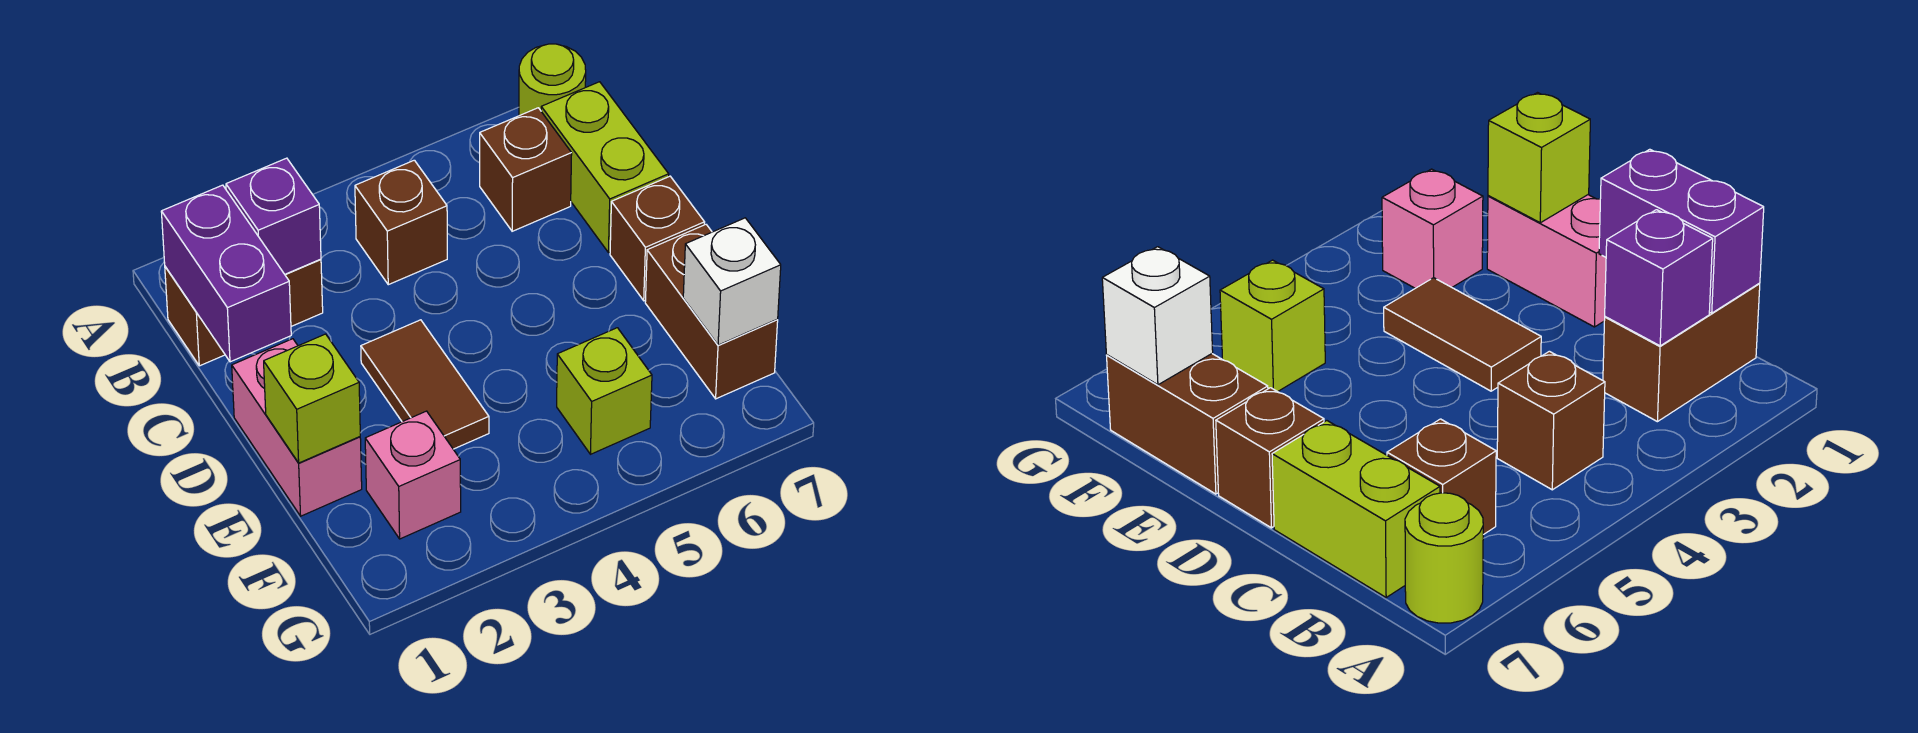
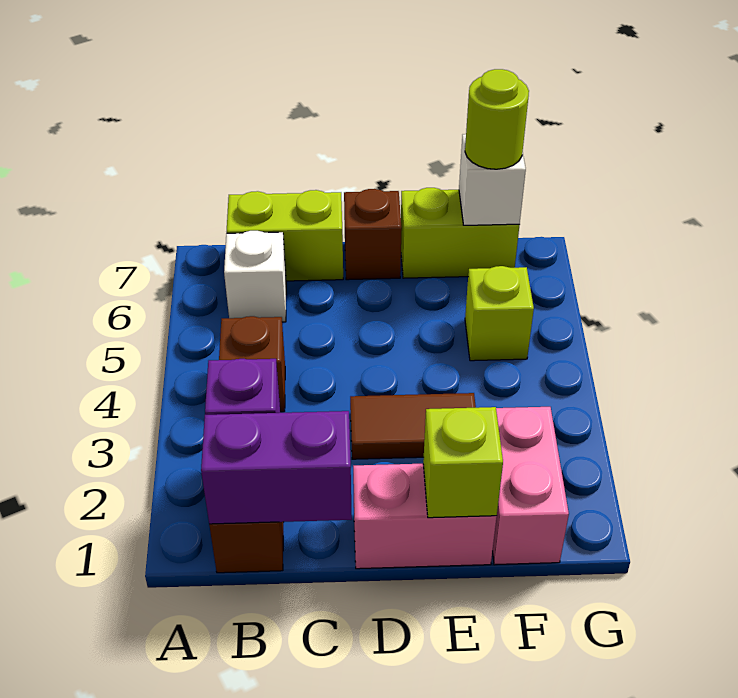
lime 1x1 round brick [519,44,586,116] -> lime 1x1 round brick moved to [465,69,529,169]
brown 1x1 brick [480,108,572,231] -> white 1x1 brick [224,231,286,322]
brown 1x2 brick [645,224,778,399] -> lime 1x2 brick [401,188,519,278]
pink 1x1 brick [365,411,461,539] -> pink 1x2 brick [492,407,569,565]

